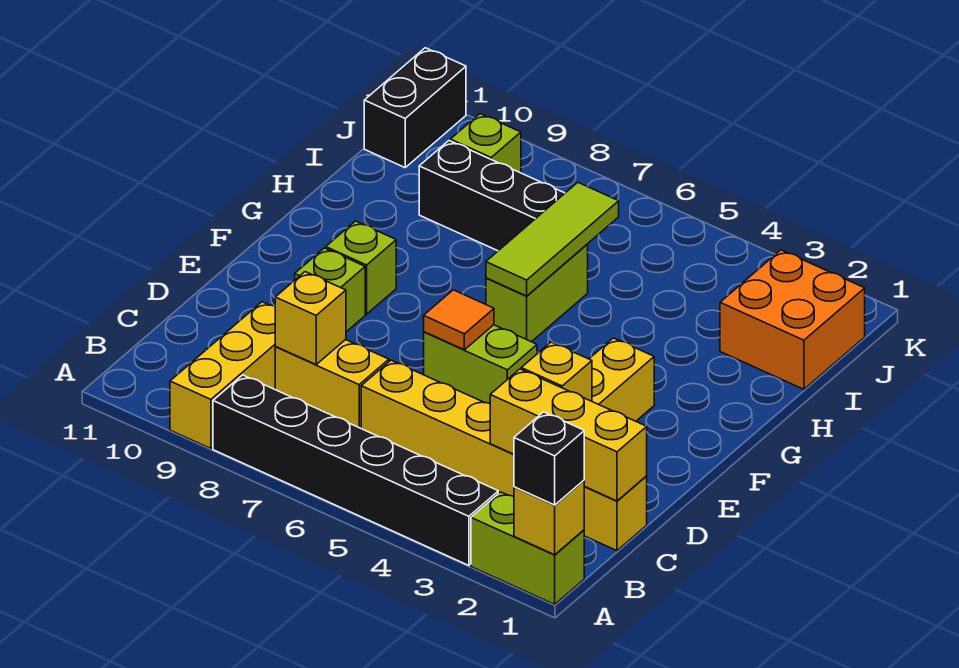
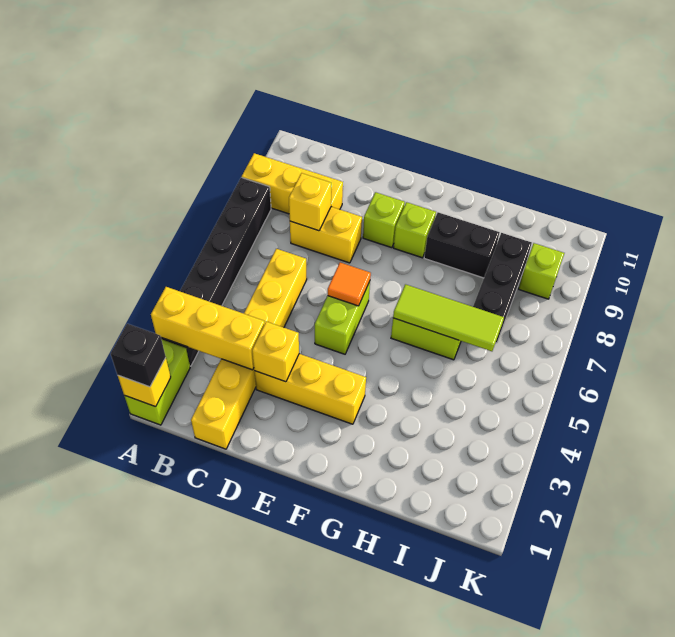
yellow 1x3 brick [490,369,647,501] -> yellow 1x3 brick turned to [151,287,265,370]
yellow 1x2 brick [275,340,389,428] -> yellow 1x2 brick turned to [290,207,362,263]
orange 2x2 brick [720,250,865,389] -> none
black 1x2 brick [364,48,466,168] -> black 1x2 brick moved to [424,212,500,278]

